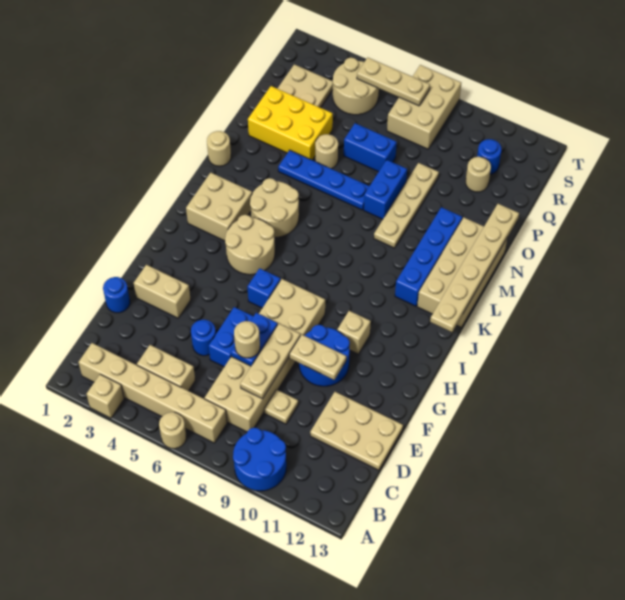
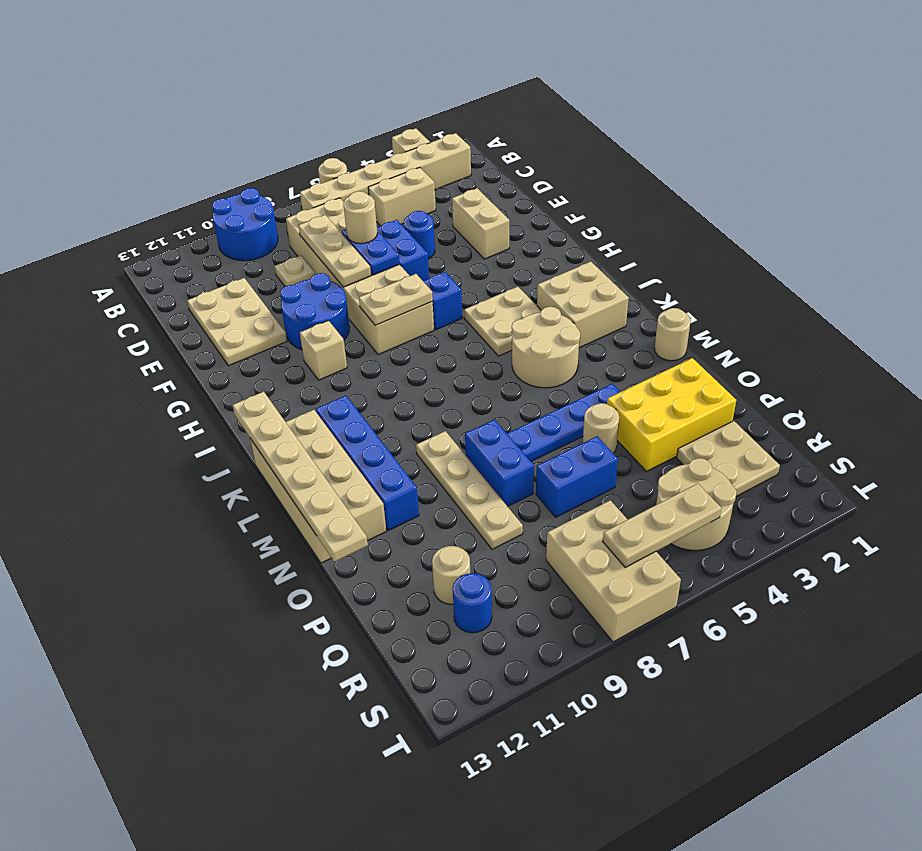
tan 2x3 plate [310,392,403,470] -> tan 2x3 plate turned to [187,278,287,366]
blue 1x1 round brick [103,277,130,313] -> none
tan 1x2 brick [134,265,191,318] -> tan 1x2 brick turned to [452,188,509,259]
tan 1x2 plate [289,335,346,380] -> tan 1x2 plate moved to [359,274,433,325]
tan 2x2 round brick [225,215,275,275] -> tan 2x2 plate [464,287,541,356]

